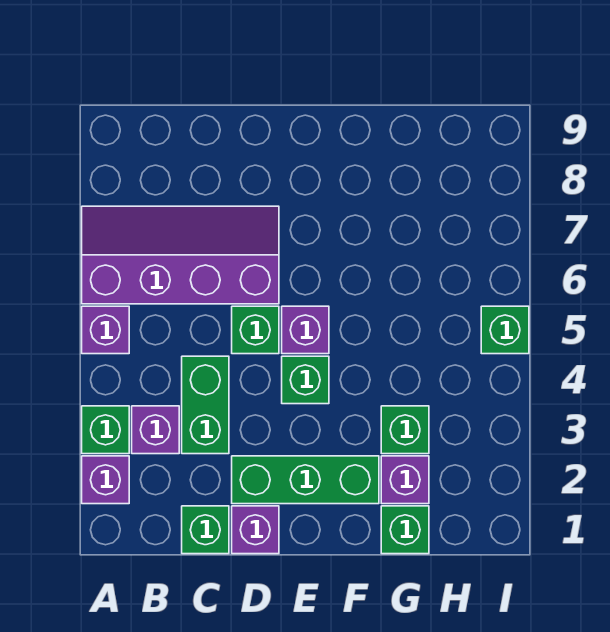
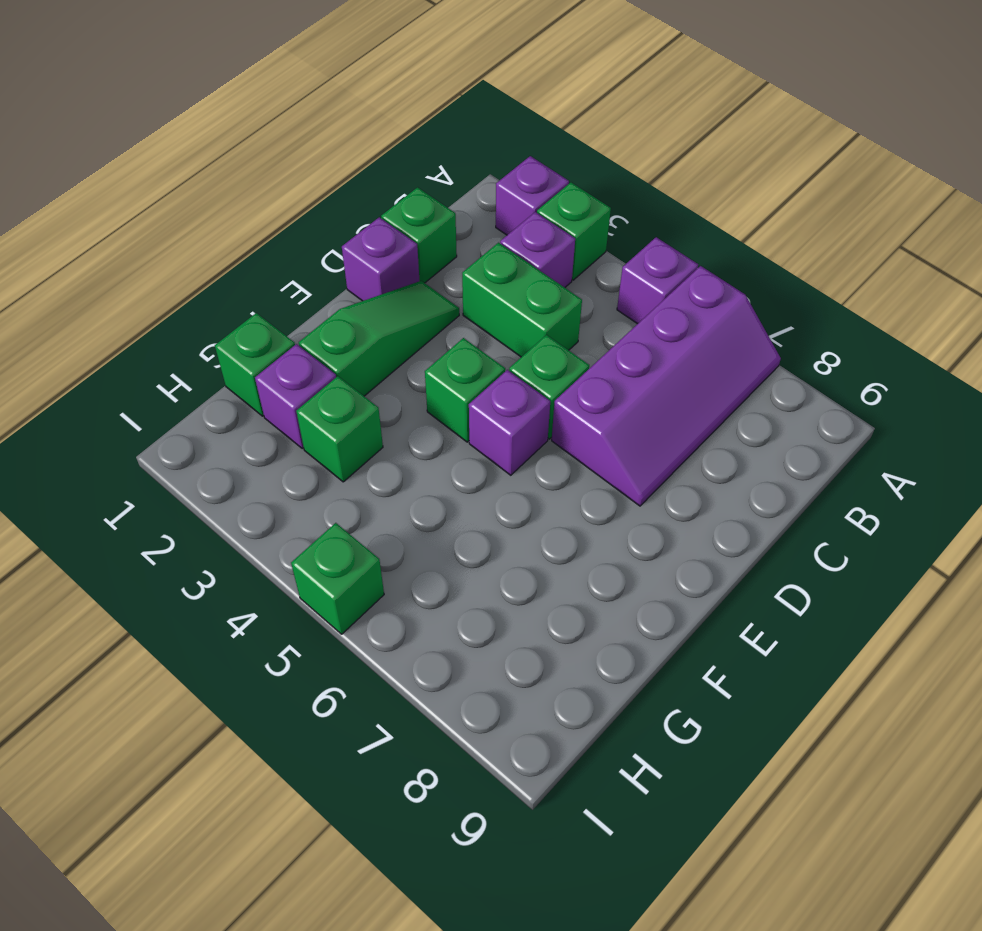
green 1x3 brick [232,456,379,504] -> green 1x3 slope [299,281,459,396]

